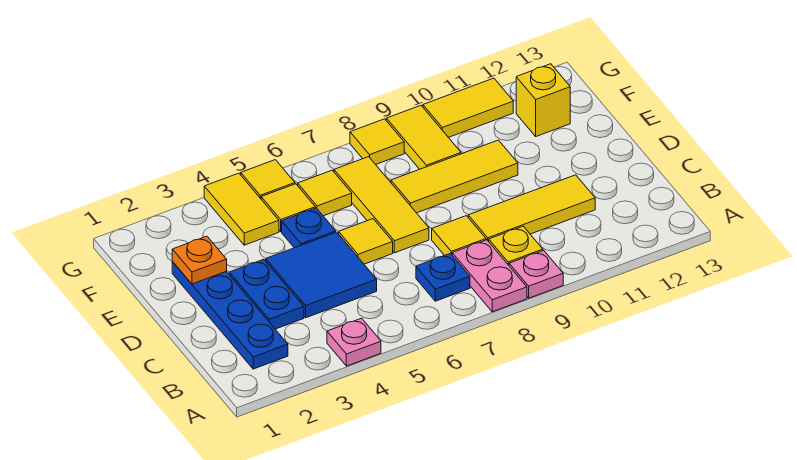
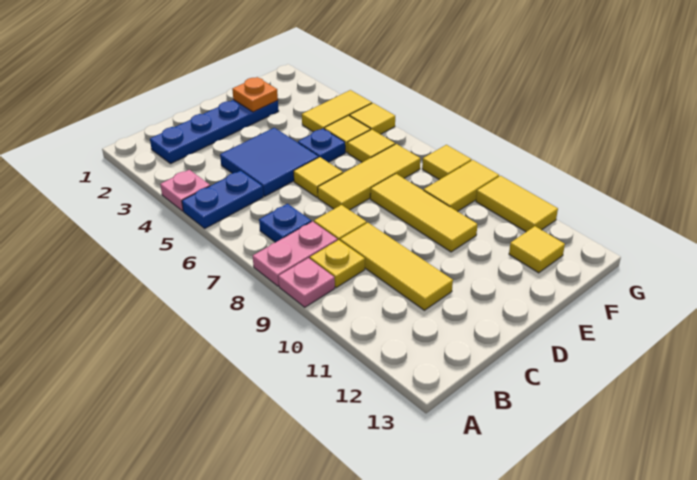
blue 1x2 plate [229,259,304,329] -> blue 1x2 plate moved to [182,171,263,228]
yellow 1x1 brick [516,64,570,136] -> yellow 1x1 tile [509,226,565,273]

